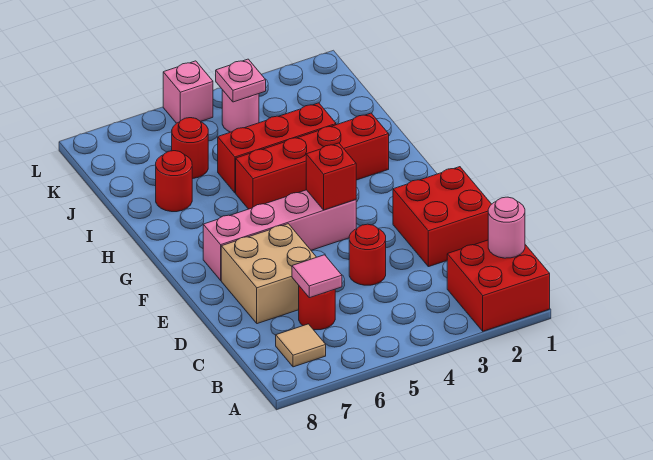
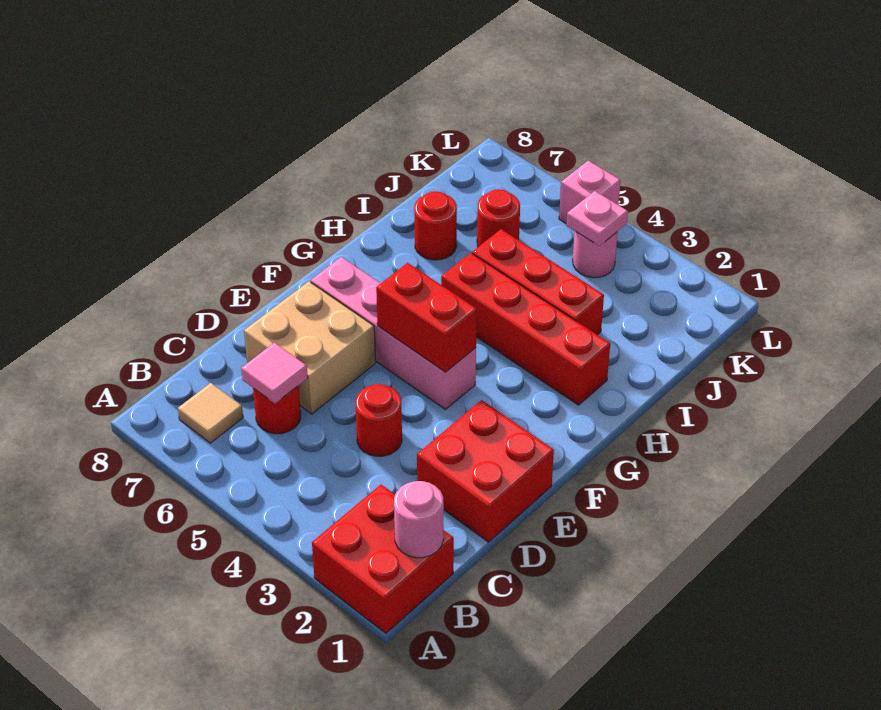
red 1x1 brick [306,143,356,210] -> red 1x2 brick [376,263,477,372]

